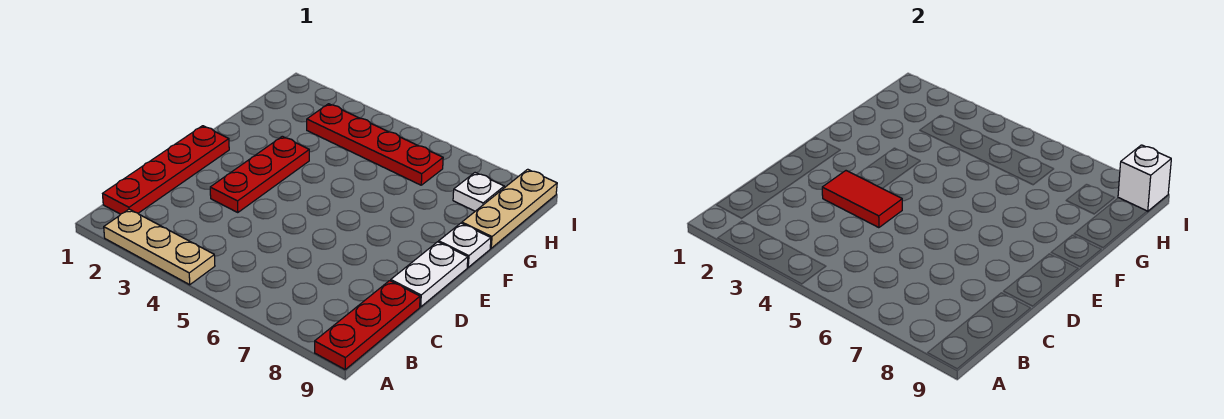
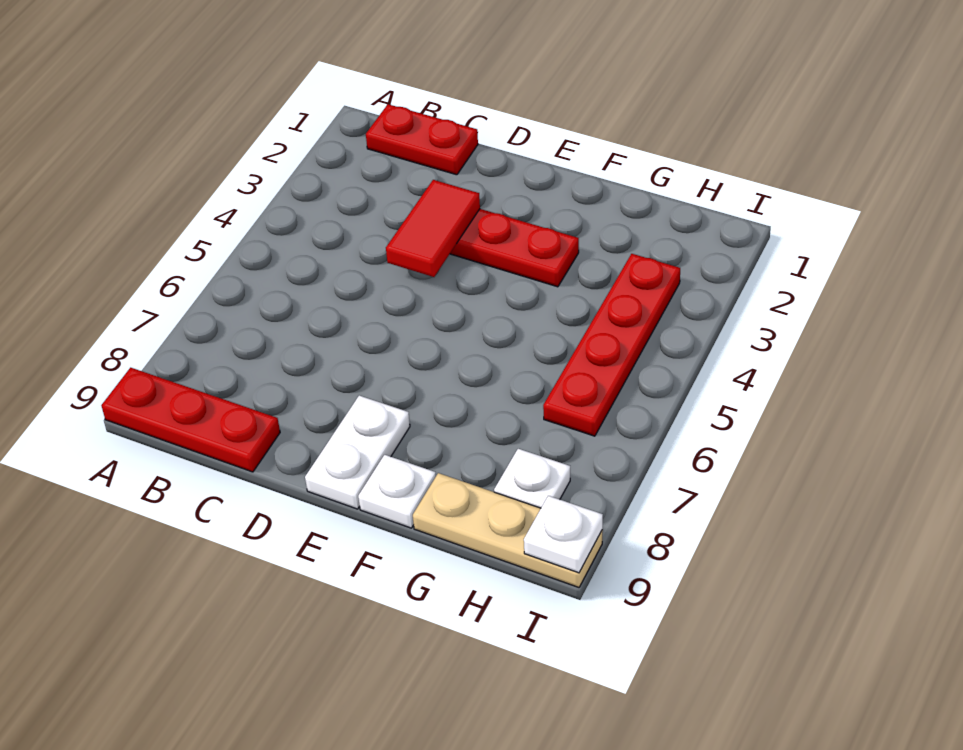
tan 1x3 plate [104,209,215,285] -> none
red 1x4 plate [103,126,229,214] -> red 1x2 plate [366,104,478,175]
white 1x2 plate [390,242,468,307] -> white 1x2 plate turned to [305,396,410,509]
white 1x1 brick [1118,145,1171,211] -> white 1x1 plate [524,496,603,573]

